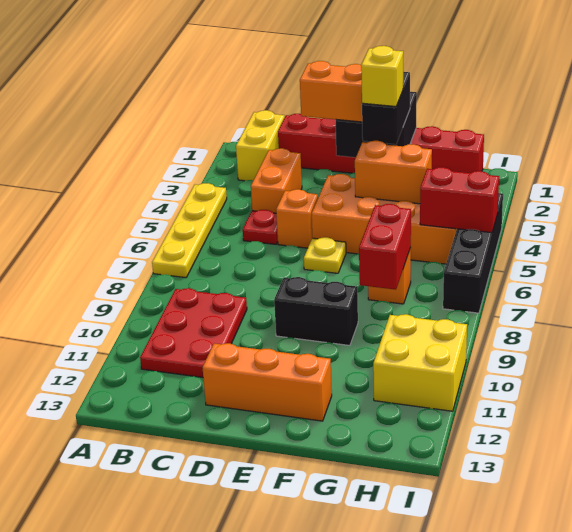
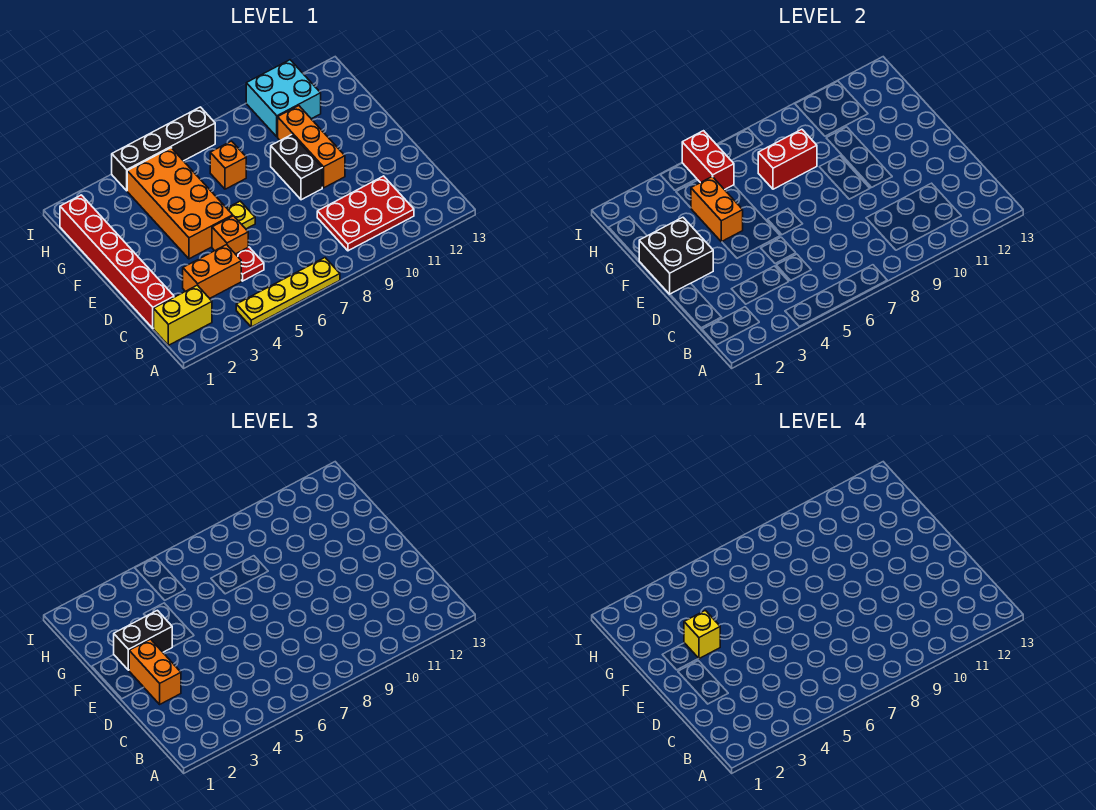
orange 1x3 brick [203,343,332,421] -> orange 1x3 brick moved to [278,106,345,188]
yellow 2x2 brick [373,314,467,411] -> cyan 2x2 brick [246,60,321,137]

